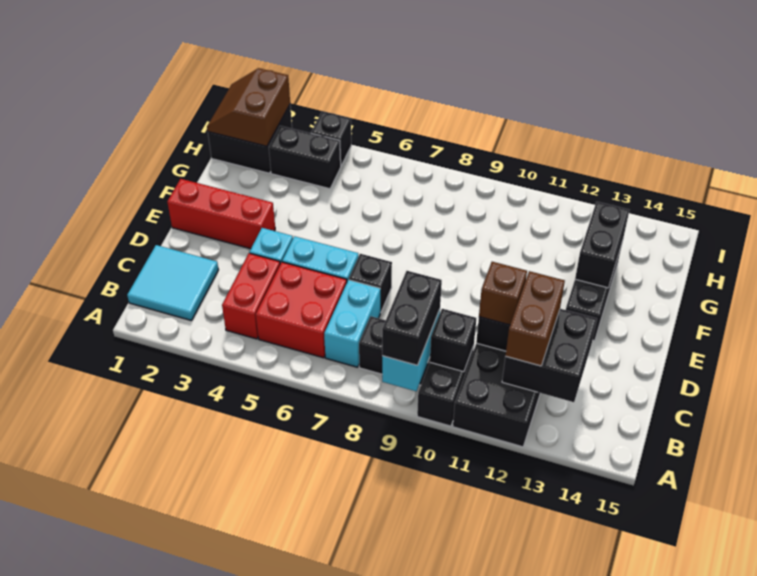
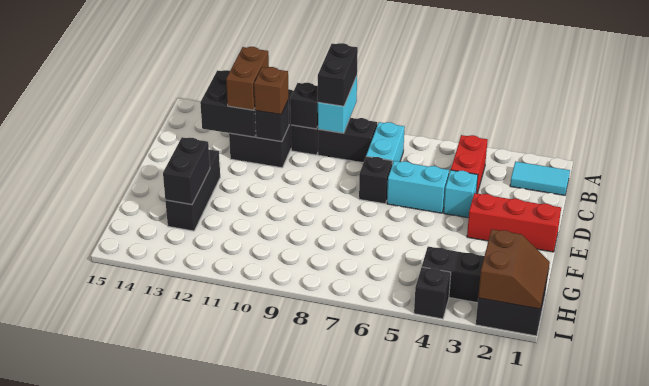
cyan 2x2 tile [127,245,218,321] -> cyan 1x2 tile [510,162,570,195]
red 2x2 brick [256,262,347,358] -> none

